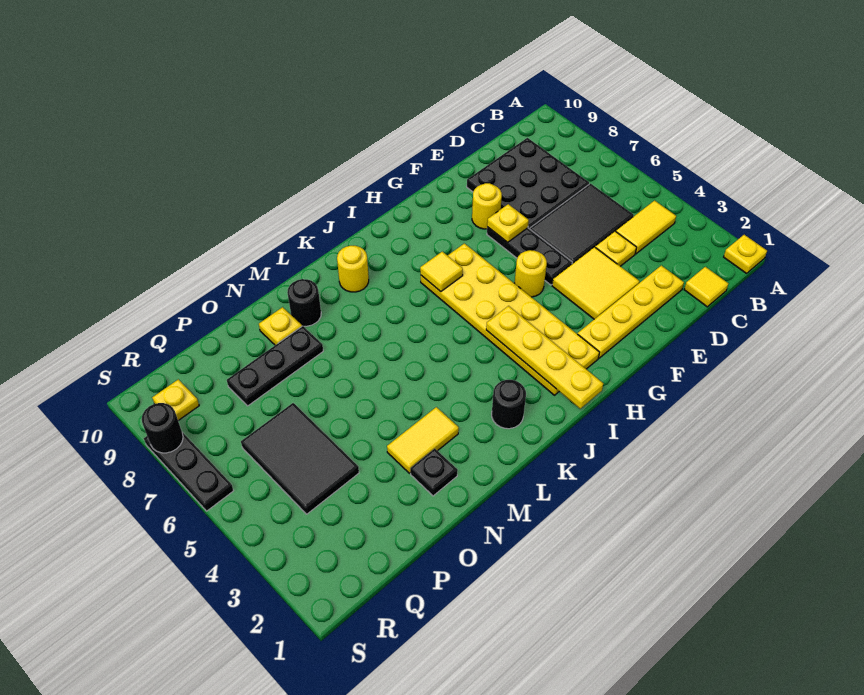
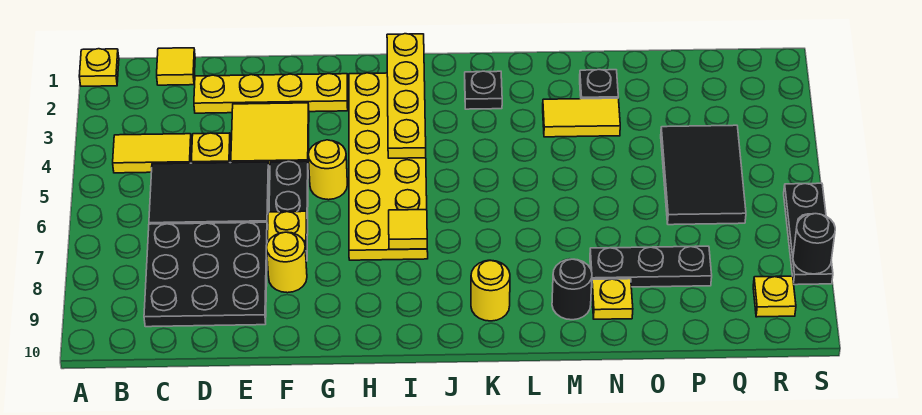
black 1x1 round brick [492,380,526,429] -> black 1x1 plate [465,71,502,109]

